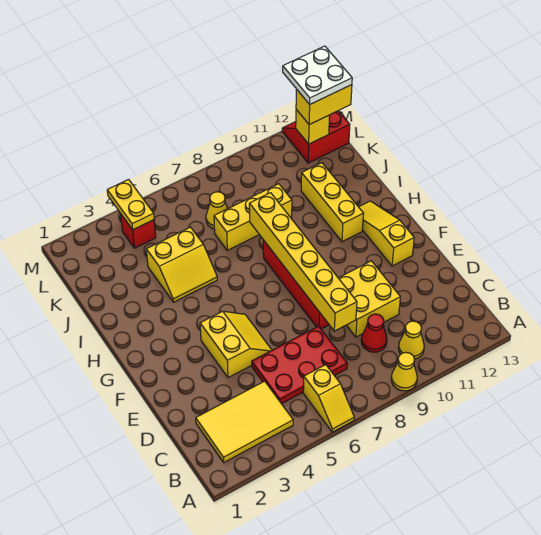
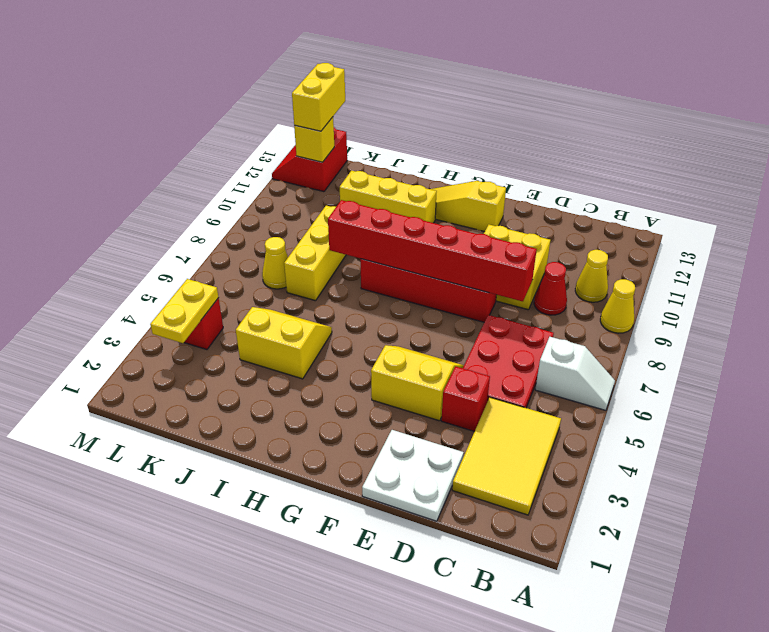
yellow 1x2 slope [303,365,354,432] -> white 1x2 slope [535,337,615,410]
none -> red 1x1 brick [441,366,490,431]
yellow 1x6 brick [249,193,357,331] -> red 1x6 brick [328,200,537,301]
yellow 2x2 slope [146,227,217,302] -> yellow 2x2 slope turned to [236,307,332,379]
yellow 1x2 plate [107,180,154,230] -> yellow 1x2 plate turned to [150,279,219,343]
white 2x2 plate [283,46,352,104] -> white 2x2 plate moved to [362,430,464,521]

